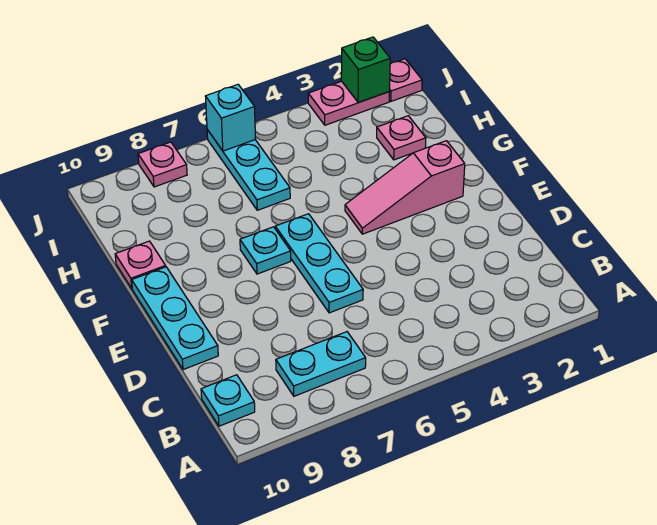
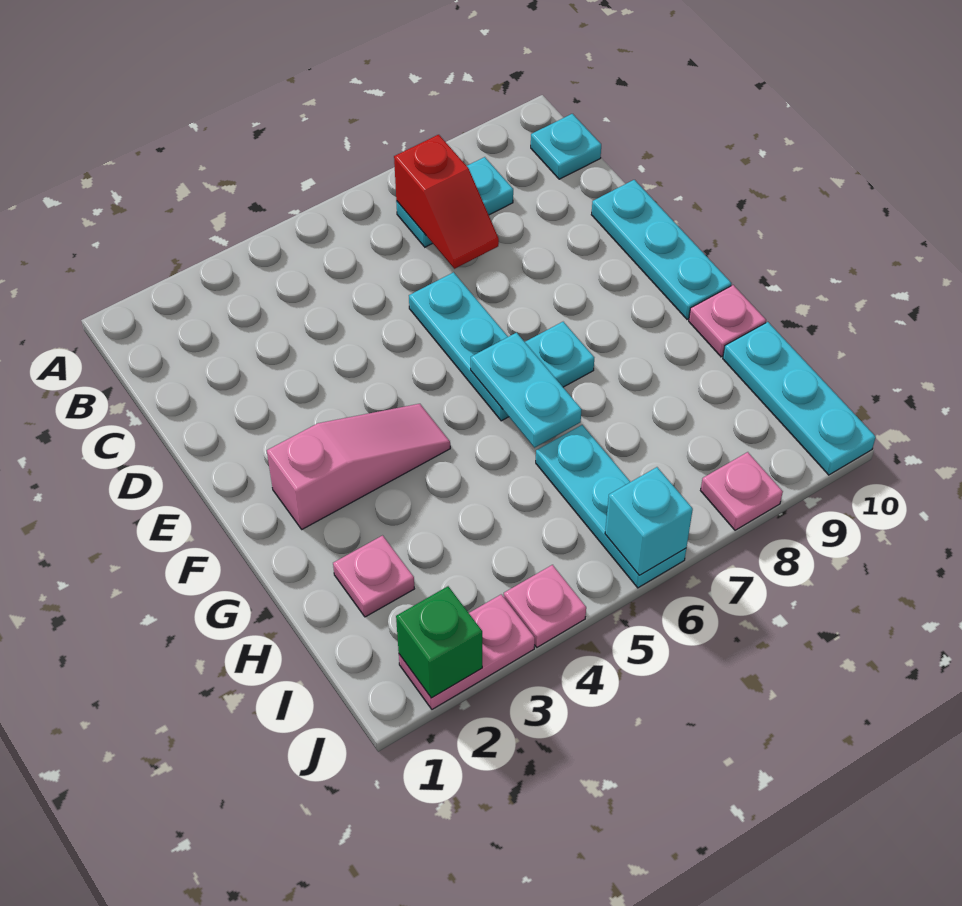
none -> red 1x2 slope [394,135,499,269]
none -> cyan 1x2 plate [471,332,582,448]
none -> cyan 1x3 plate [723,322,876,475]
pink 1x1 plate [389,59,422,101] -> pink 1x1 plate moved to [504,565,586,647]

